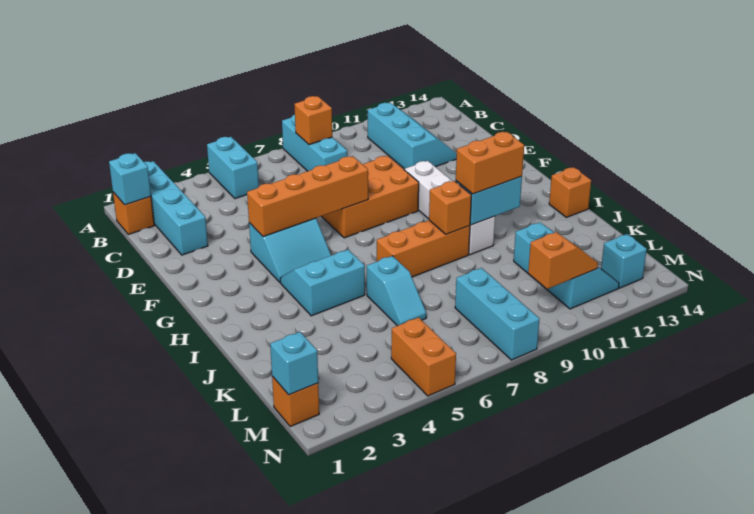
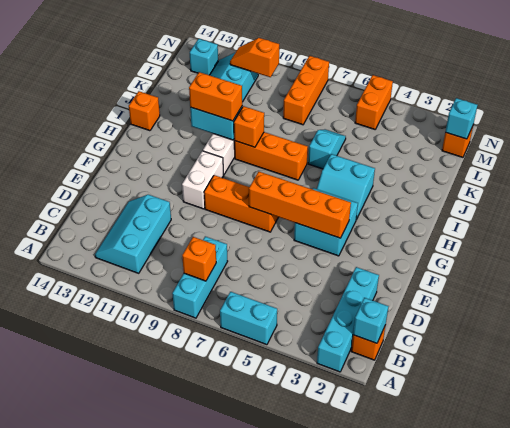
cyan 1x2 brick [207,137,259,199] -> cyan 1x2 brick turned to [220,292,277,345]
orange 2x3 brick [322,156,419,238] -> orange 1x3 brick [204,175,278,232]
cyan 2x2 slope [249,218,331,282] -> cyan 2x2 brick [294,188,358,256]
cyan 1x3 brick [455,268,539,360] -> orange 1x3 brick [283,56,329,125]

